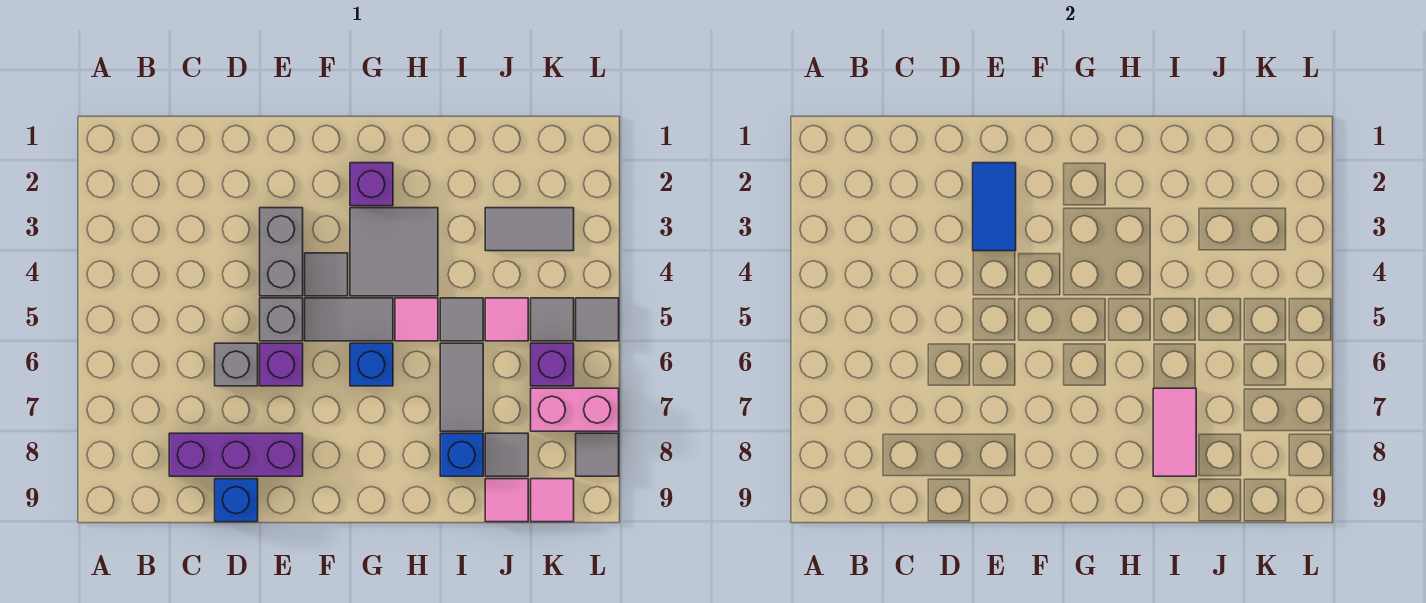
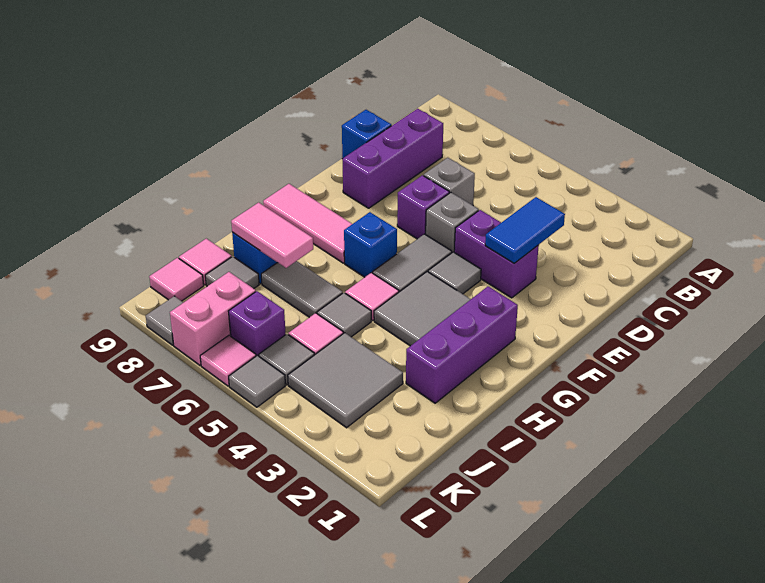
blue 1x2 tile [973,163,1016,251] -> blue 1x2 tile turned to [485,197,565,263]
grey 1x2 brick [260,208,303,296] -> purple 1x2 brick [454,210,539,298]
purple 1x1 brick [350,163,393,206] -> purple 1x3 brick [406,286,518,403]
none -> pink 1x3 tile [263,184,352,263]
grey 1x2 tile [485,208,574,251] -> grey 2x2 tile [288,333,403,428]
none -> pink 1x1 tile [200,335,256,386]

